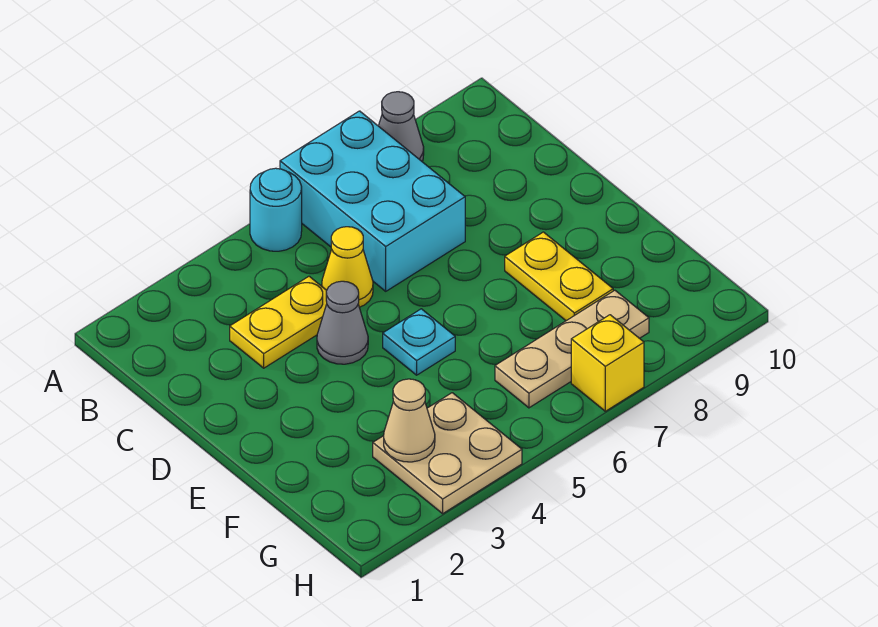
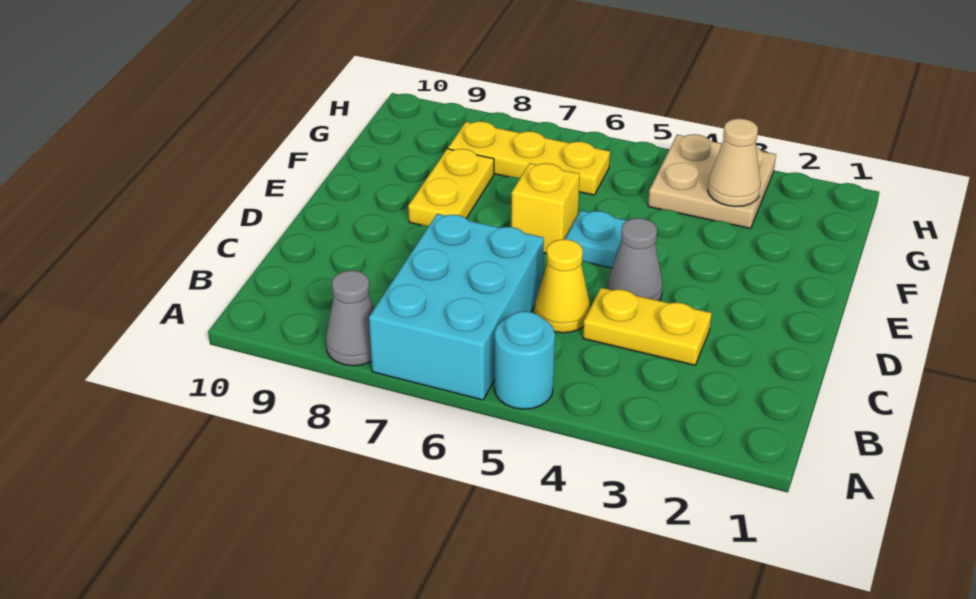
tan 1x3 plate [495,290,649,408] -> yellow 1x3 plate [448,121,610,195]
yellow 1x1 brick [571,315,644,411] -> yellow 1x1 brick moved to [511,163,580,253]

